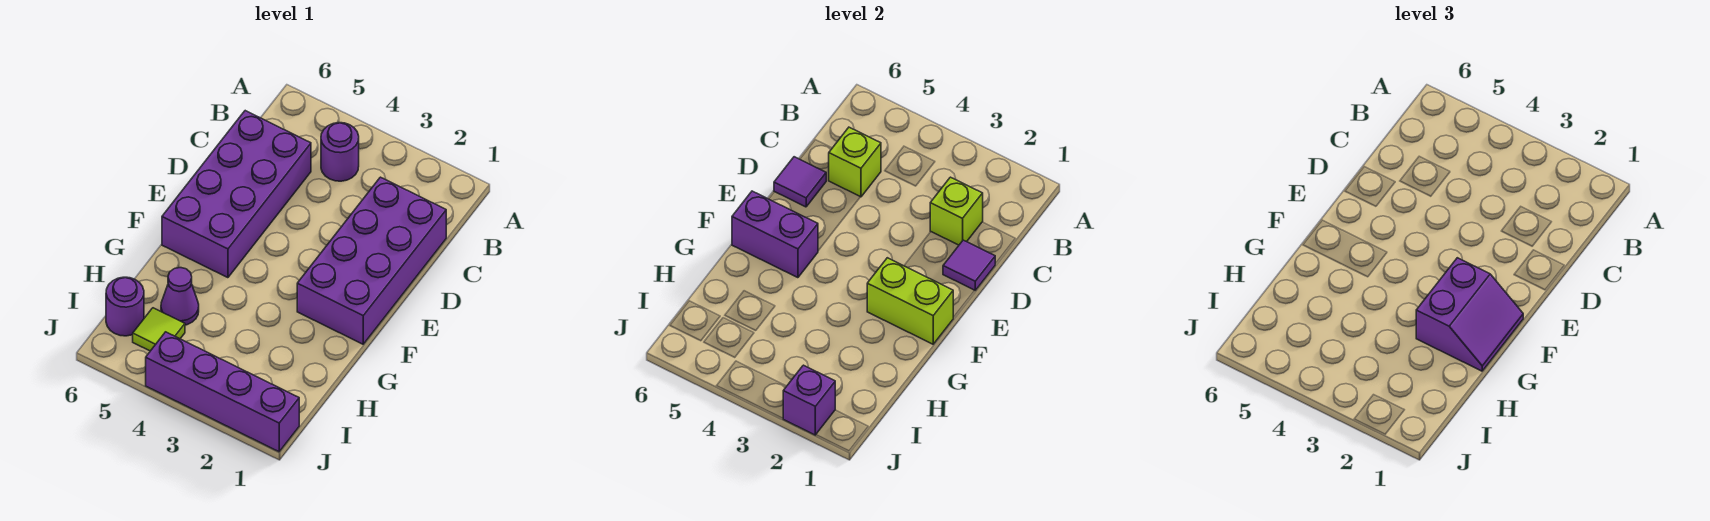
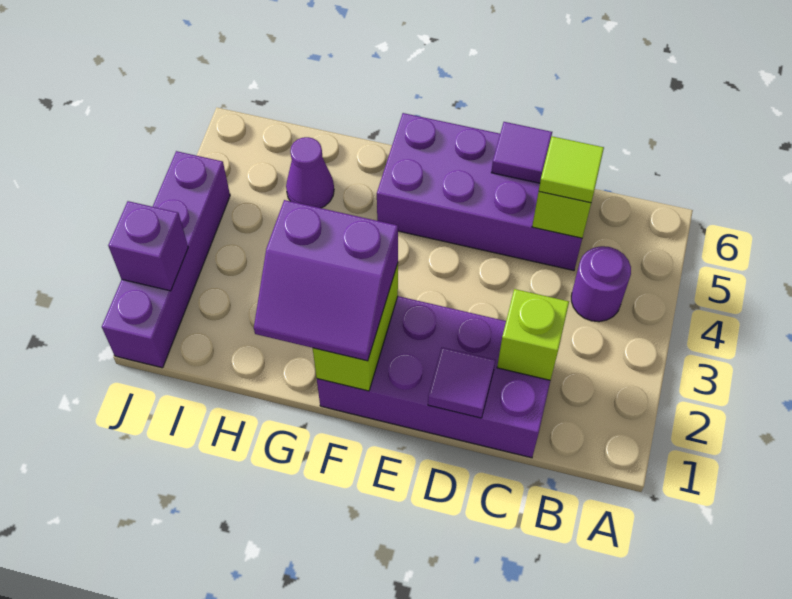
purple 1x2 brick [732,191,818,278] -> none
lime 1x1 tile [133,308,185,351] -> lime 1x1 tile moved to [539,136,604,203]
purple 1x1 round brick [106,277,144,336] -> none

